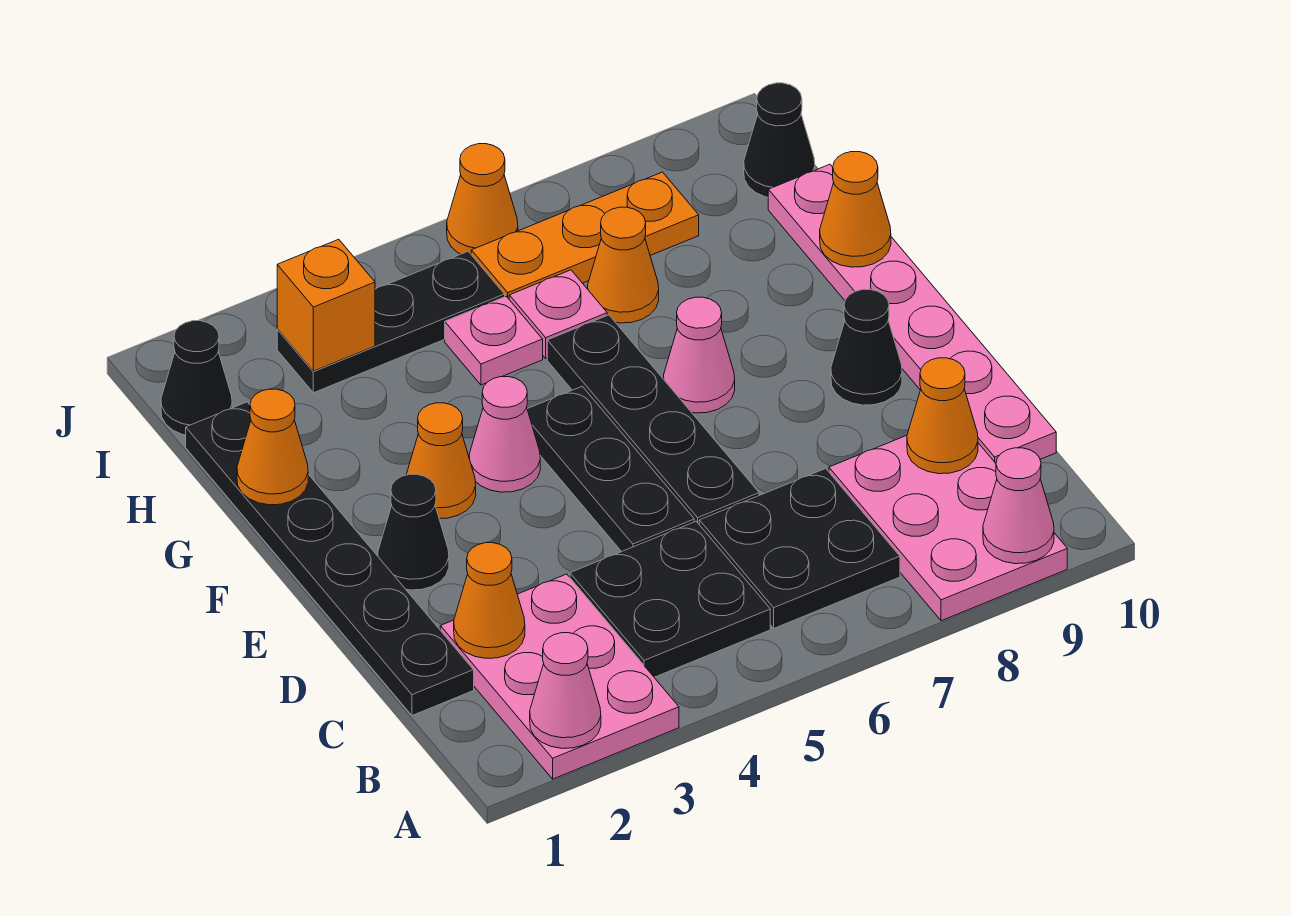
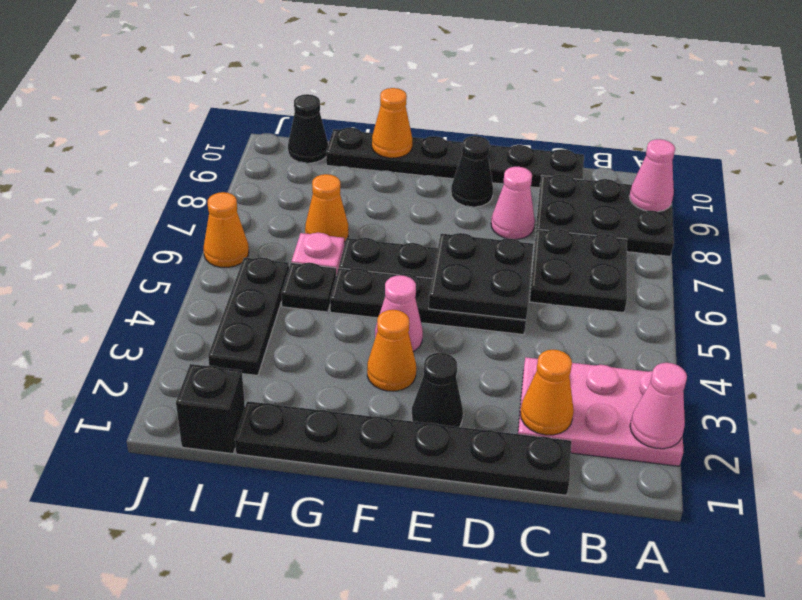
pink 2x3 plate [829,435,1067,621] -> black 2x3 plate [535,174,674,256]
black 2x2 plate [570,521,770,677] -> black 2x2 plate moved to [429,233,534,320]
orange 1x1 cone [907,358,978,474] -> none
pink 1x6 plate [768,164,1056,463] -> black 1x6 plate [326,128,584,188]
black 1x3 plate [527,386,694,552] -> black 1x4 plate [330,268,526,335]
pink 1x1 cone [664,297,735,413] -> pink 1x1 cone moved to [491,167,535,239]
orange 1x1 cone [237,389,308,505] -> none
pink 1x1 plate [445,296,543,385] -> black 1x1 plate [281,263,336,312]
black 1x1 cone [161,321,232,435] -> black 1x1 brick [176,364,245,454]
orange 1x1 brick [277,239,375,371] -> none
orange 1x3 plate [471,172,699,299] -> none

